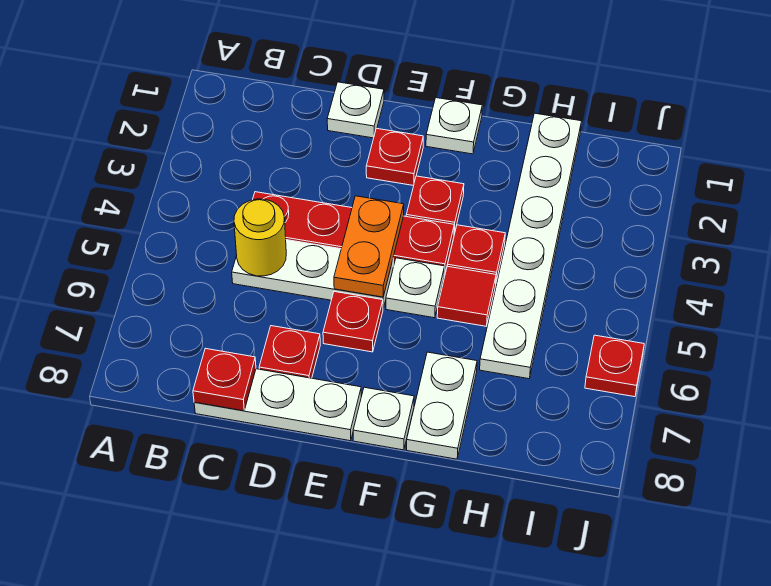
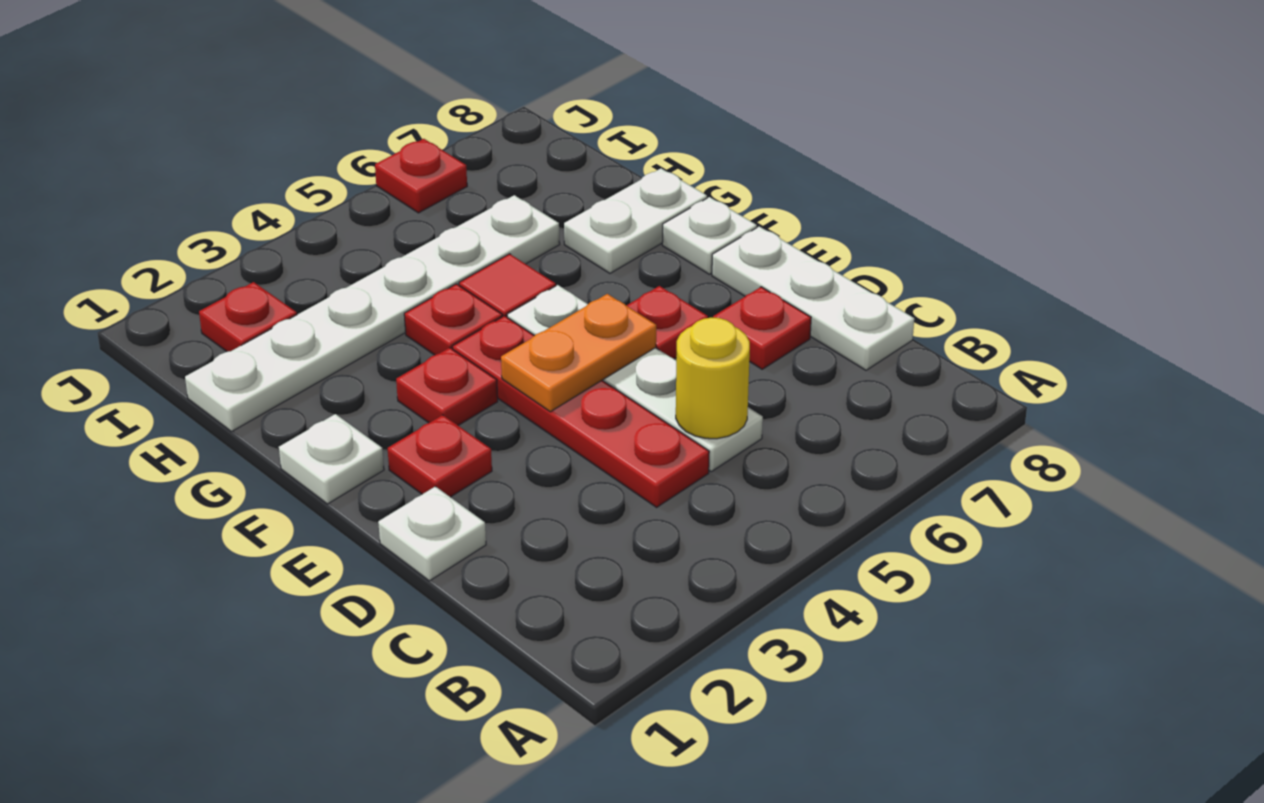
red 1x1 plate [193,348,256,411] -> red 1x1 plate moved to [199,282,297,352]

